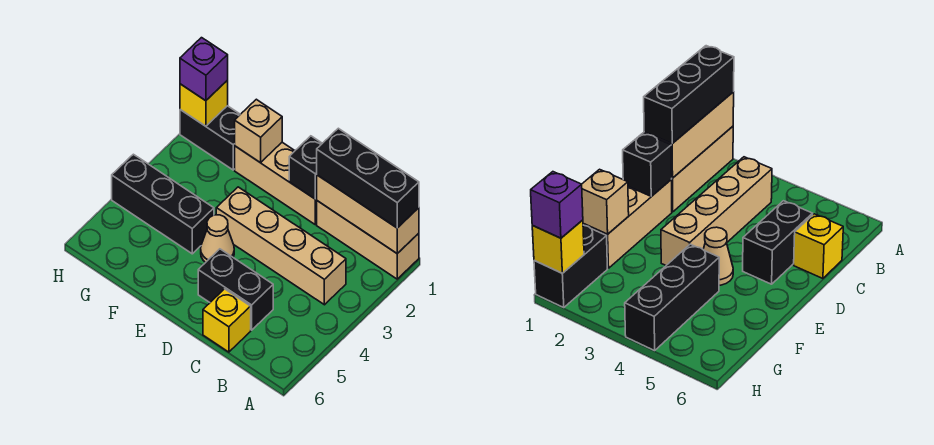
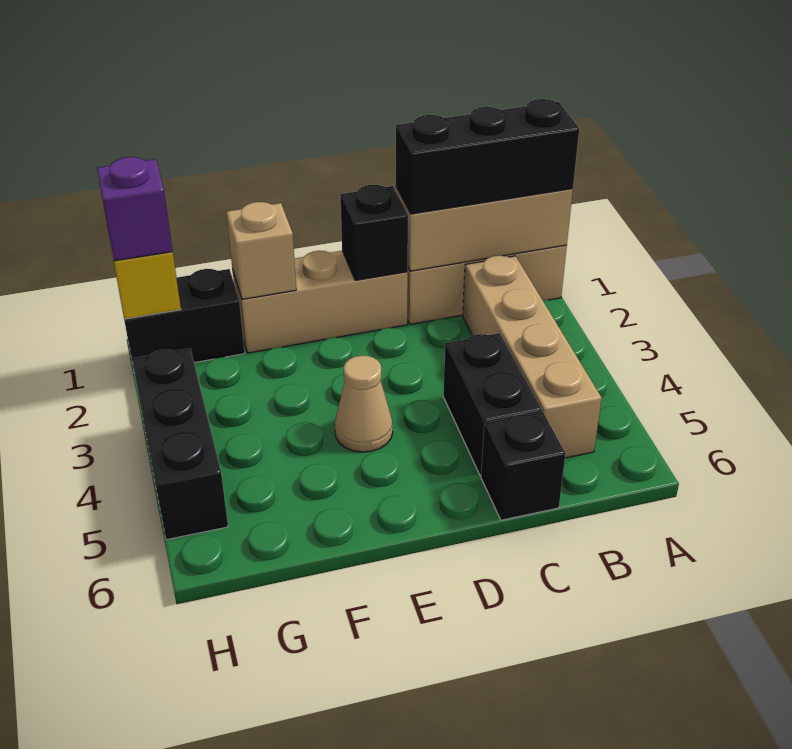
tan 1x4 brick [216,187,346,305] -> tan 1x4 brick turned to [463,256,602,458]
black 1x2 brick [198,249,273,330] -> black 1x2 brick turned to [443,333,542,475]
yellow 1x1 brick [203,289,251,352] -> black 1x1 brick [481,412,566,520]
black 1x3 brick [112,154,214,254] -> black 1x3 brick turned to [132,348,228,540]

